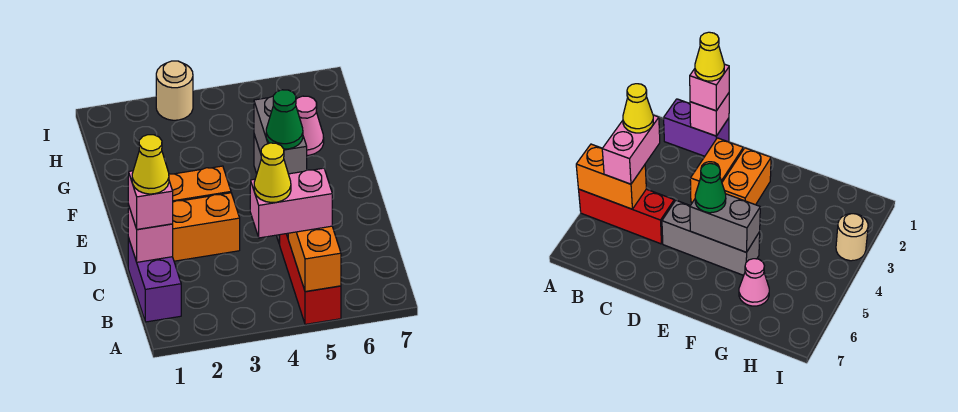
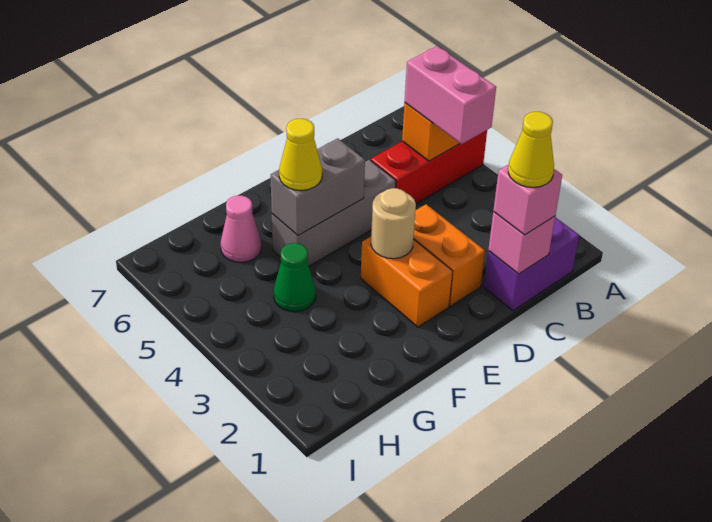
yellow 1x1 cone [254,143,291,202] -> yellow 1x1 cone moved to [279,119,322,190]
green 1x1 cone [266,90,303,149] -> green 1x1 cone moved to [274,243,316,312]
tan 1x1 round brick [156,61,193,120] -> tan 1x1 round brick moved to [371,188,416,259]

